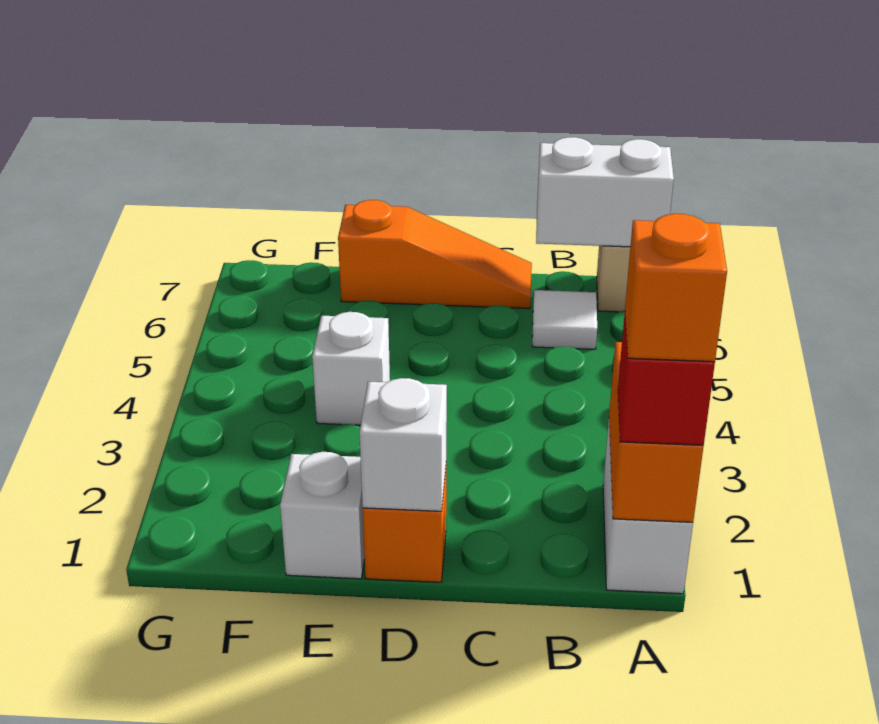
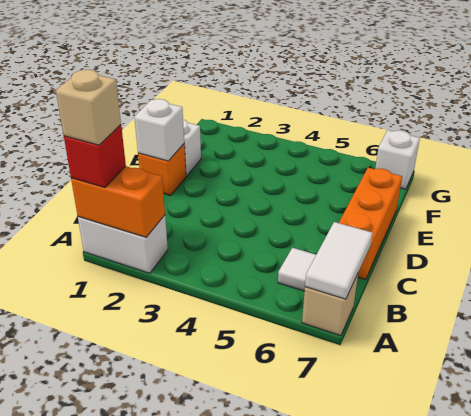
orange 1x1 brick [625,214,727,362] -> tan 1x1 brick [56,70,121,145]
white 1x2 brick [536,137,674,247] -> white 1x2 tile [305,222,373,299]
orange 1x3 slope [338,200,532,309] -> orange 1x3 brick [339,168,402,279]
white 1x1 brick [312,312,390,425] -> white 1x1 brick moved to [375,130,420,189]

